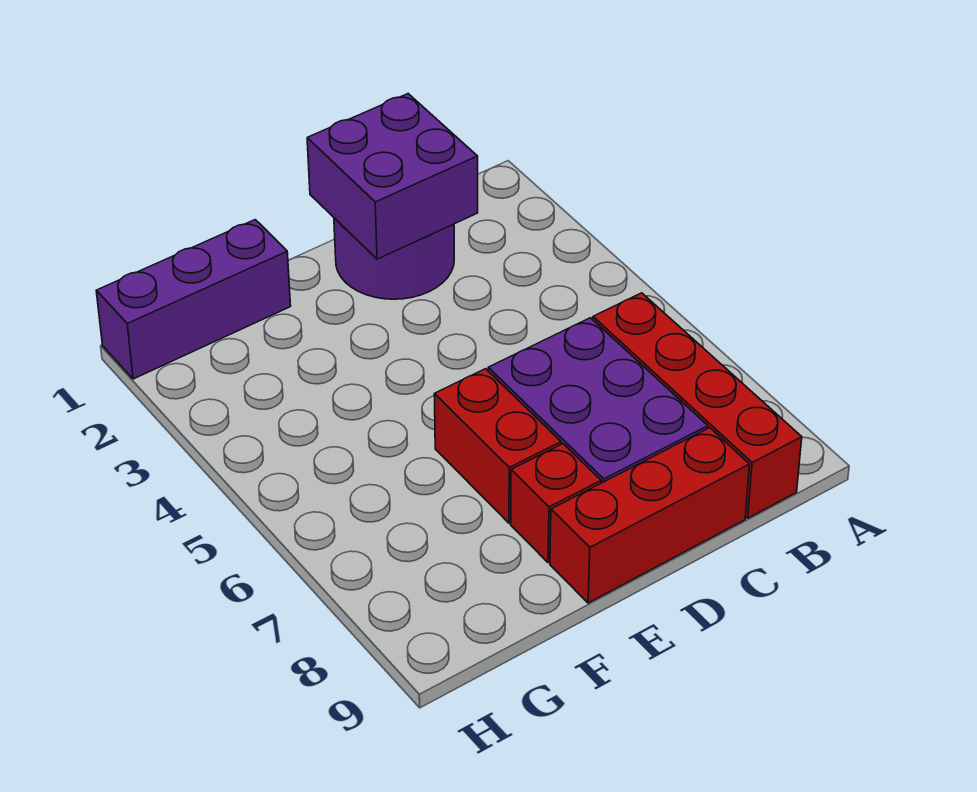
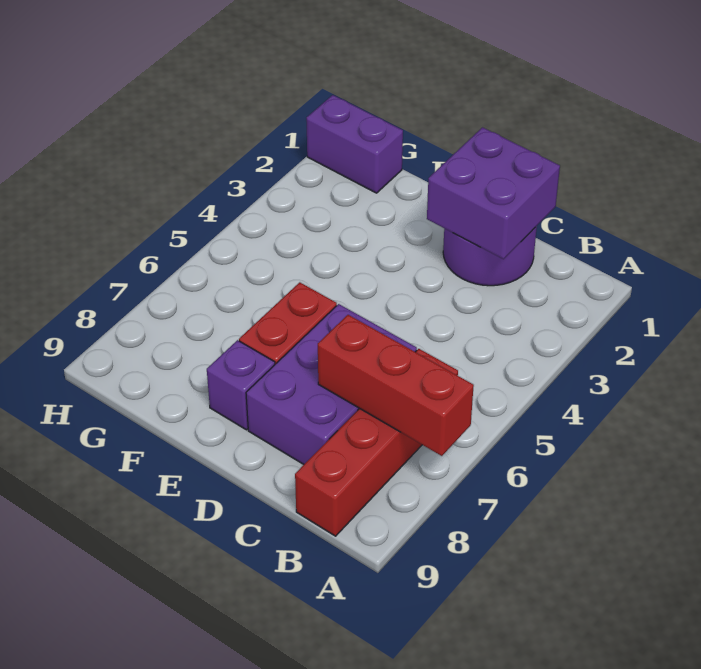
red 1x3 brick [550,428,750,603] -> red 1x3 brick moved to [318,315,474,456]
red 1x1 brick [511,444,601,563] -> purple 1x1 brick [207,340,275,430]
purple 1x3 brick [96,220,291,379] -> purple 1x2 brick [306,95,403,193]

